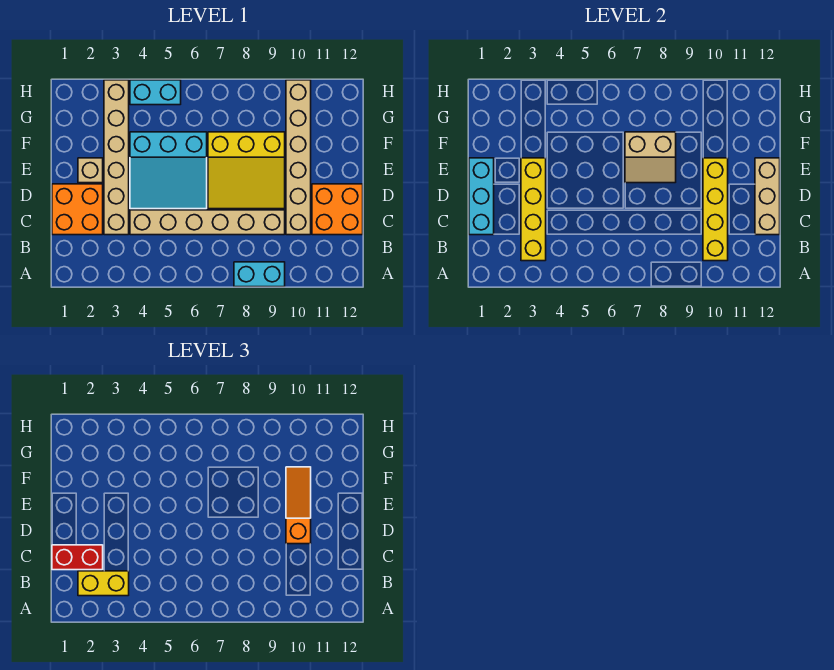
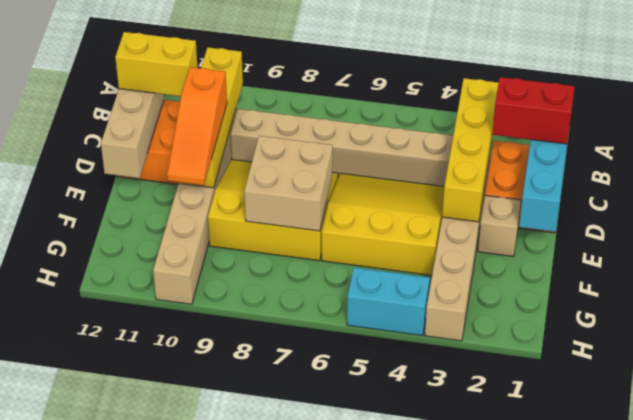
cyan 1x2 brick [234,262,285,287] -> none
yellow 1x2 brick [78,571,129,596] -> yellow 1x2 brick moved to [115,32,198,96]
cyan 3x3 slope [130,132,207,209] -> yellow 3x3 slope [322,173,444,275]
tan 2x2 slope [625,132,676,183] -> tan 2x2 brick [244,136,333,231]

